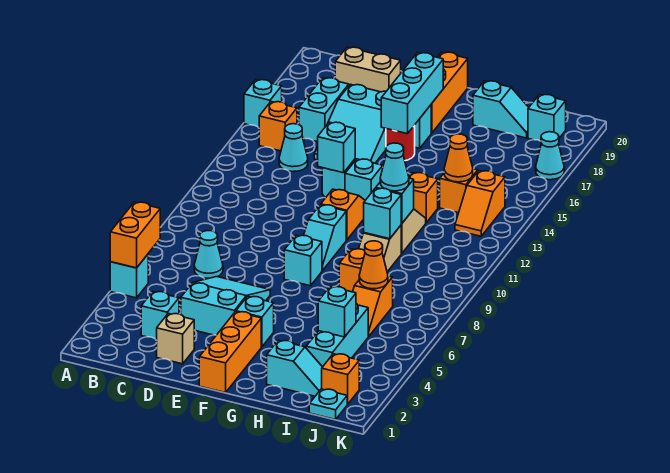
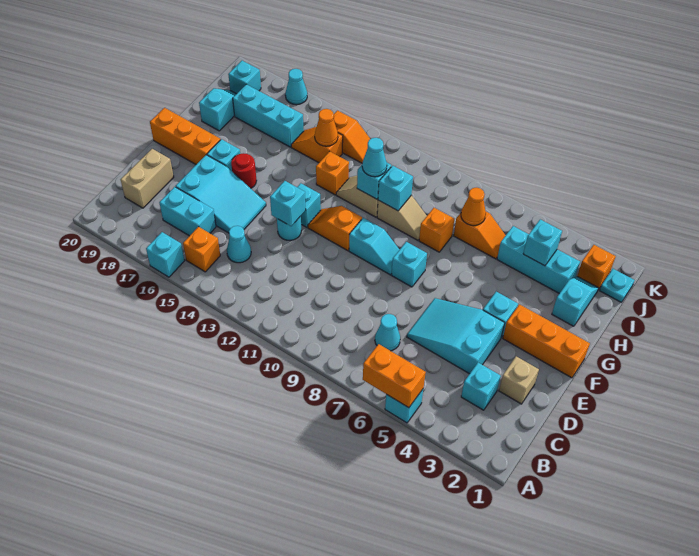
cyan 1x3 brick [381,53,443,134] -> cyan 1x3 brick moved to [233,84,304,147]

